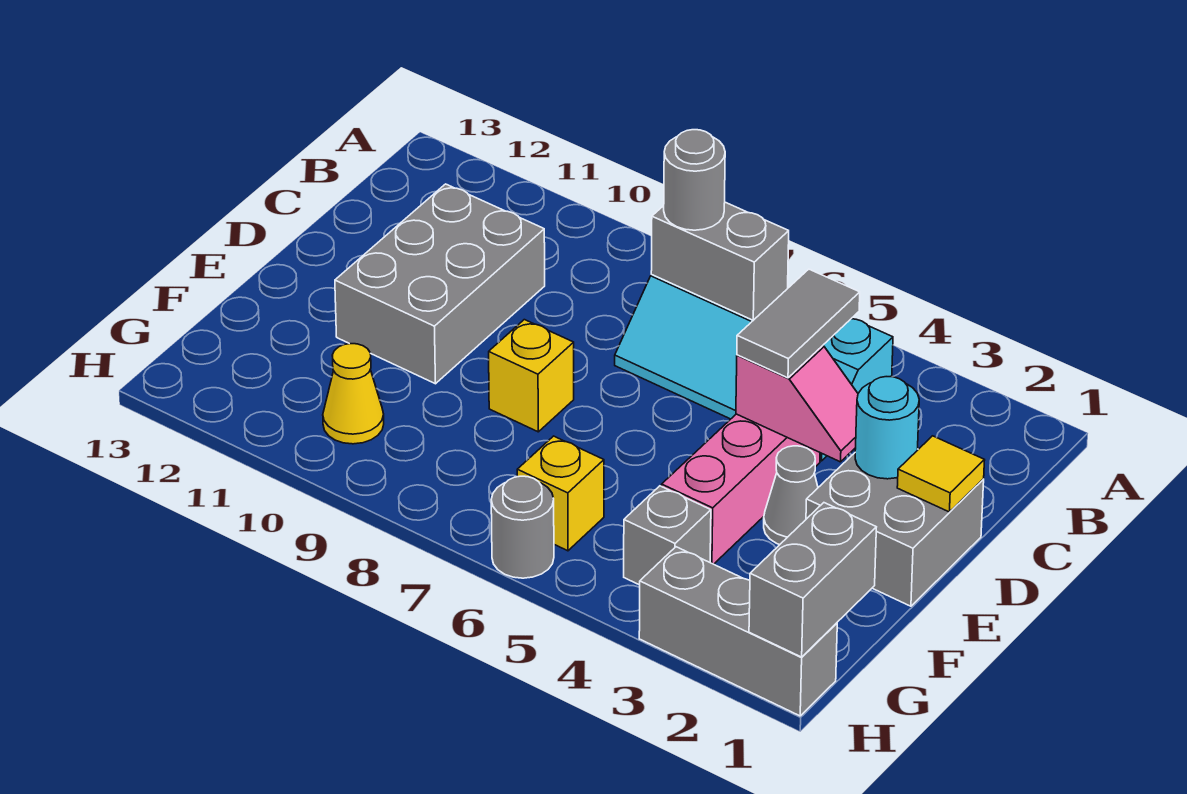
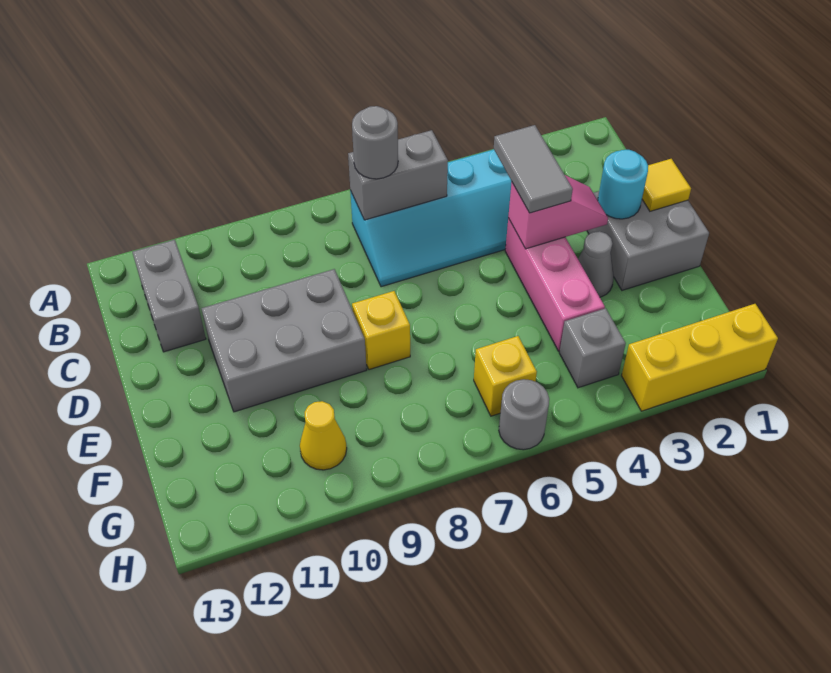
grey 2x3 brick [335,184,545,384] -> grey 2x3 brick turned to [201,269,367,412]
grey 1x2 brick [749,503,876,657] -> grey 1x2 brick moved to [132,240,206,352]
grey 1x3 brick [639,547,837,716] -> yellow 1x3 brick [622,304,778,411]

